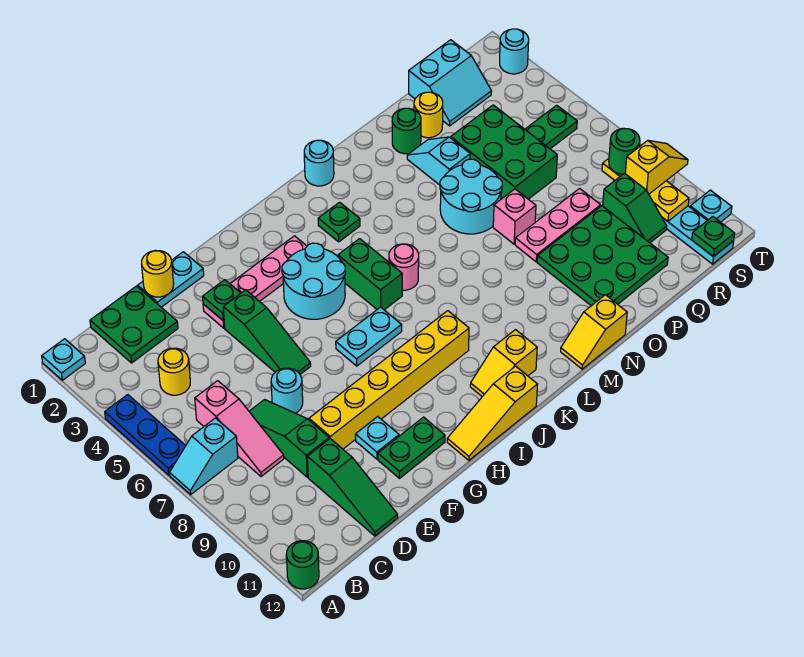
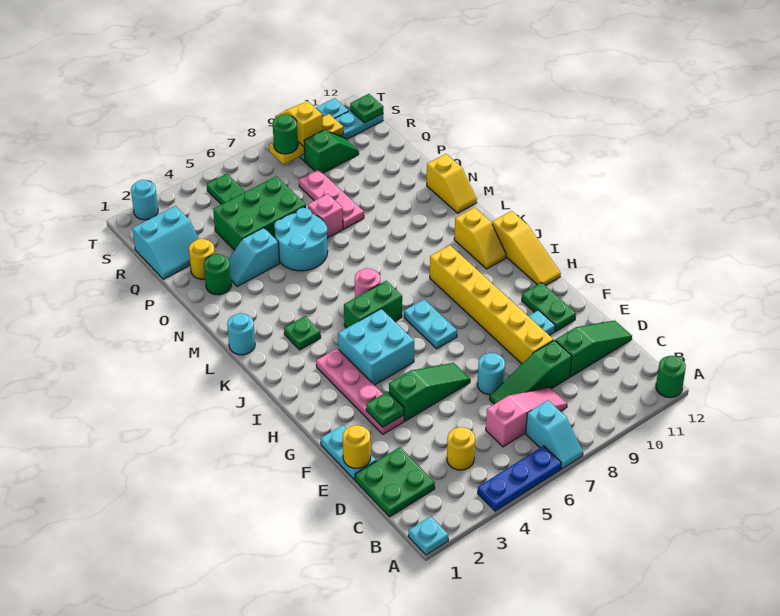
cyan 2x2 round brick [282,243,345,319] -> cyan 2x2 brick [338,309,414,385]
green 3x3 plate [537,206,668,306] -> none
cyan 2x2 slope [409,40,492,126] -> cyan 2x2 slope turned to [132,206,199,279]

